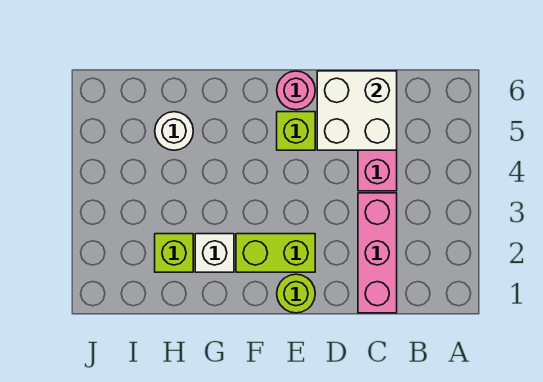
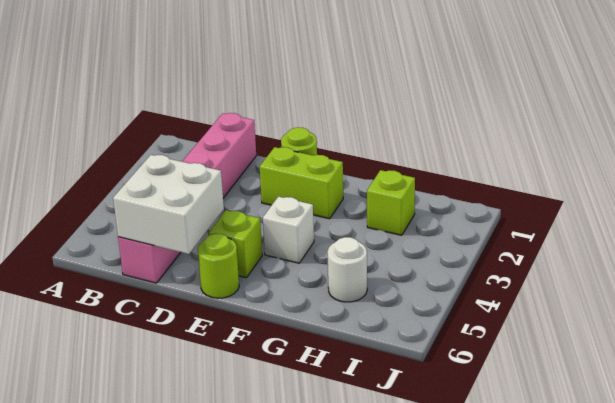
pink 1x1 round brick [277,71,315,110] -> lime 1x1 round brick [198,234,239,298]
white 1x1 brick [195,234,234,272] -> white 1x1 brick moved to [263,197,314,263]

